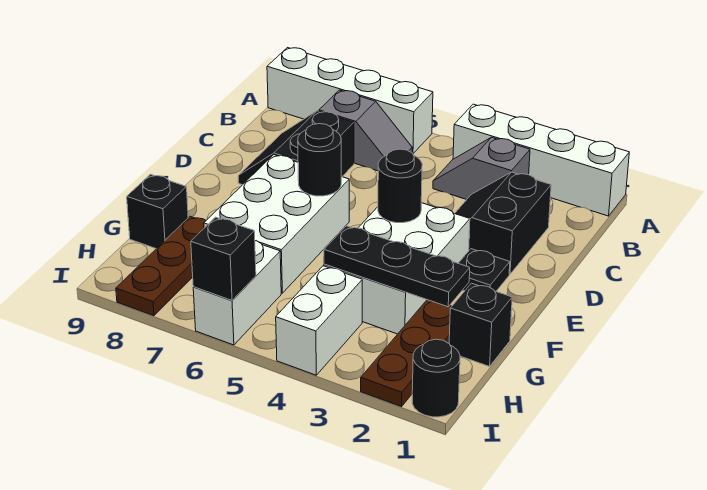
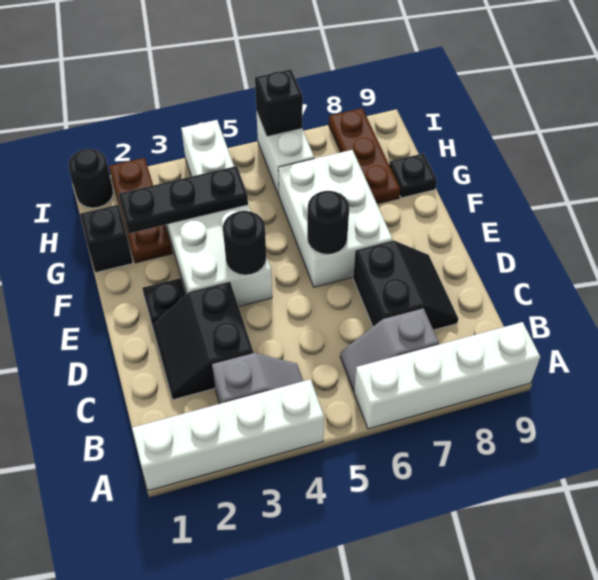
black 2x2 slope [455,172,551,274] -> black 2x2 slope turned to [152,282,253,400]
black 1x1 brick [127,174,188,249] -> black 1x1 plate [389,153,437,198]

